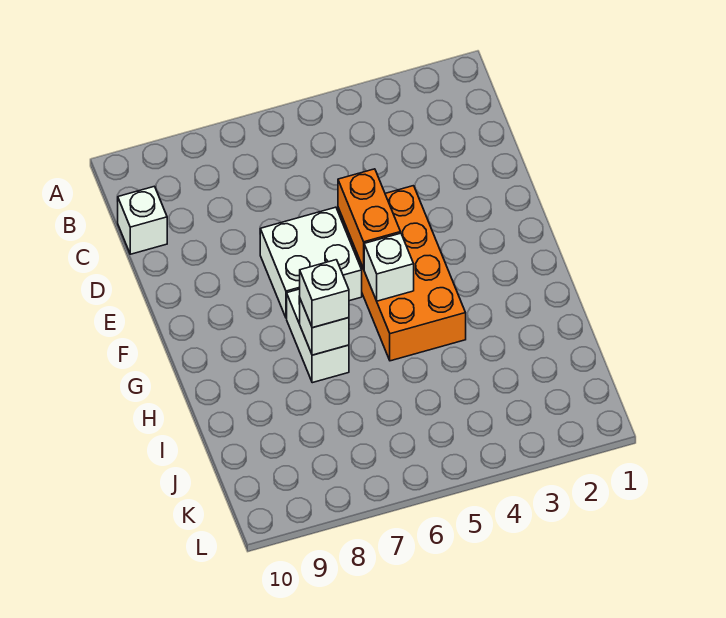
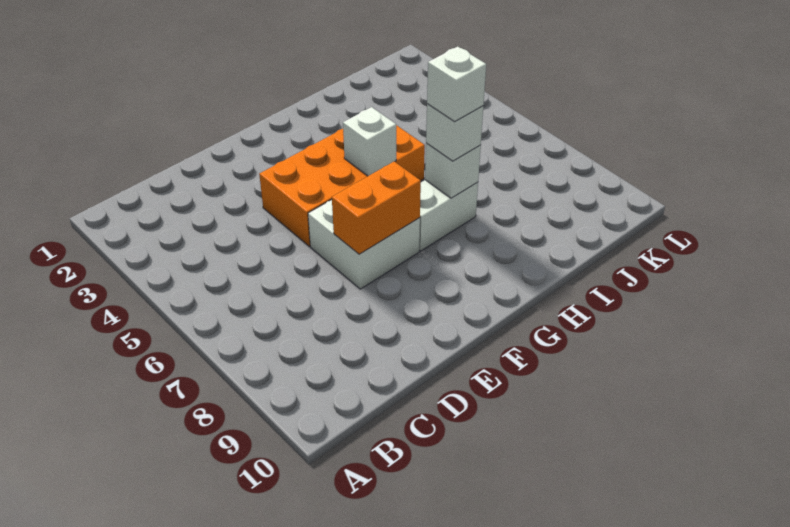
white 1x1 brick [117,186,167,254] -> white 1x1 brick moved to [427,46,486,122]
orange 1x2 brick [338,169,401,269] -> orange 1x2 brick moved to [332,161,421,254]

